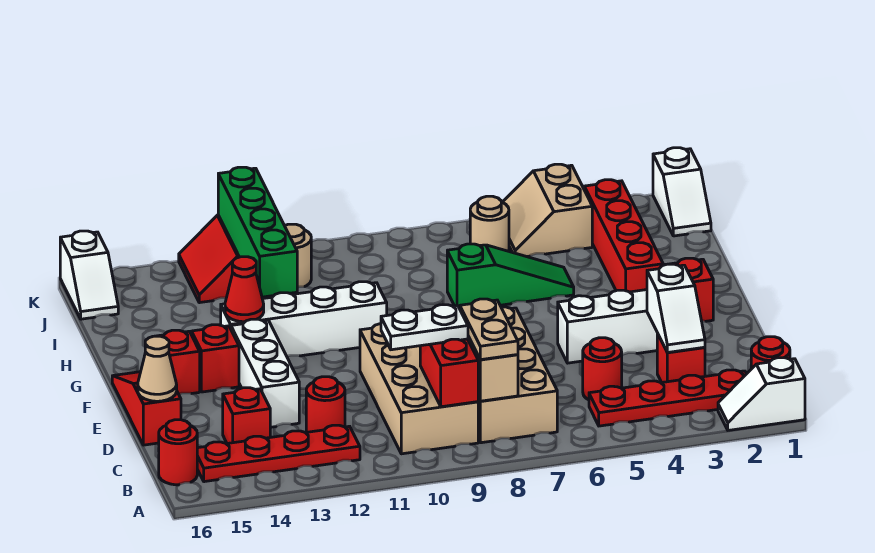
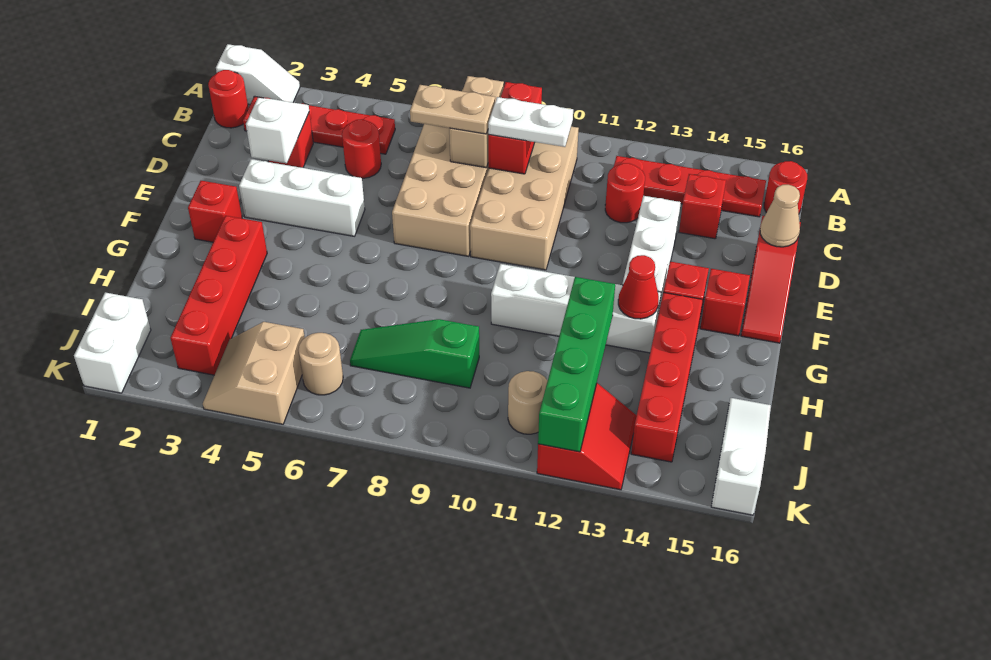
tan 1x2 plate [460,299,518,360] -> tan 1x2 plate turned to [410,85,495,134]
none -> red 1x4 brick [631,292,703,462]
green 1x3 slope [447,244,574,309] -> green 1x3 slope moved to [350,319,479,388]
white 1x2 slope [653,148,711,236] -> white 1x2 brick [74,292,151,393]
tan 2x2 slope [503,164,592,257] -> tan 2x2 slope turned to [203,322,305,424]
white 1x2 slope [60,231,118,319] -> white 1x3 slope [711,398,771,515]

